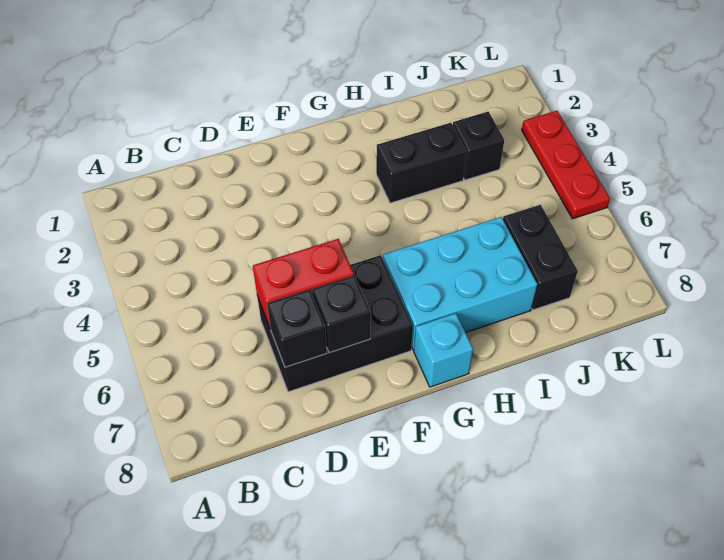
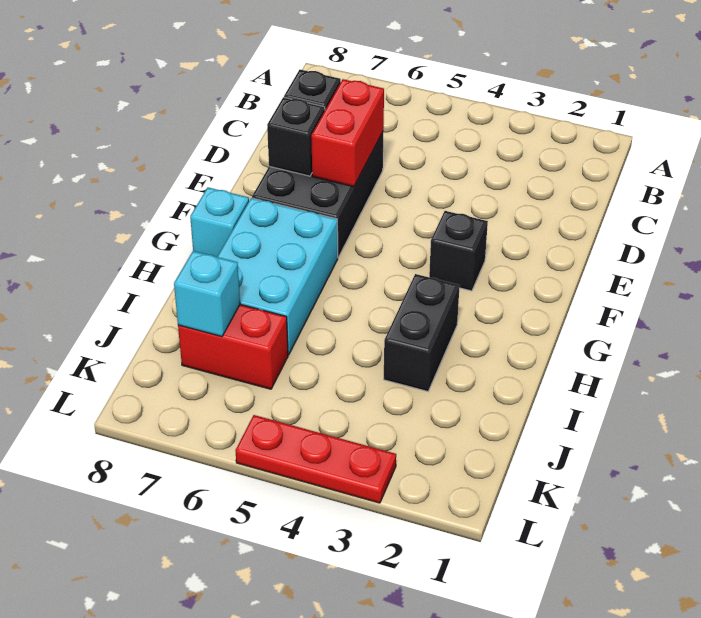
black 1x1 brick [453,111,504,180] -> black 1x1 brick moved to [429,211,488,291]
black 1x2 brick [503,205,578,310] -> red 1x2 brick [178,305,288,389]
none -> cyan 1x1 brick [174,251,240,336]

